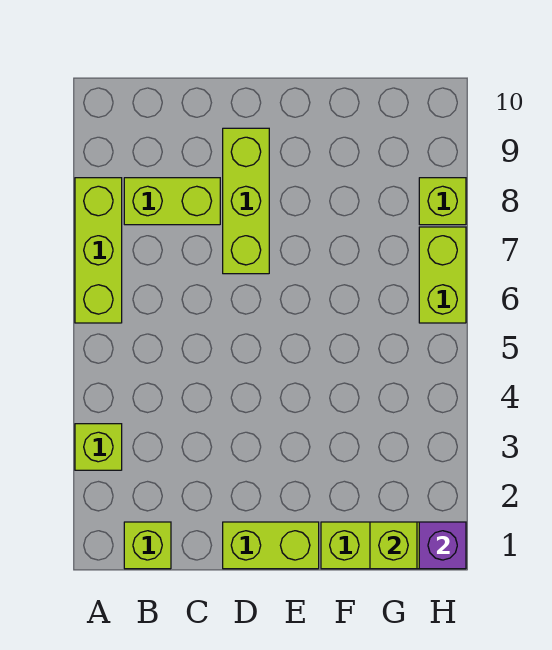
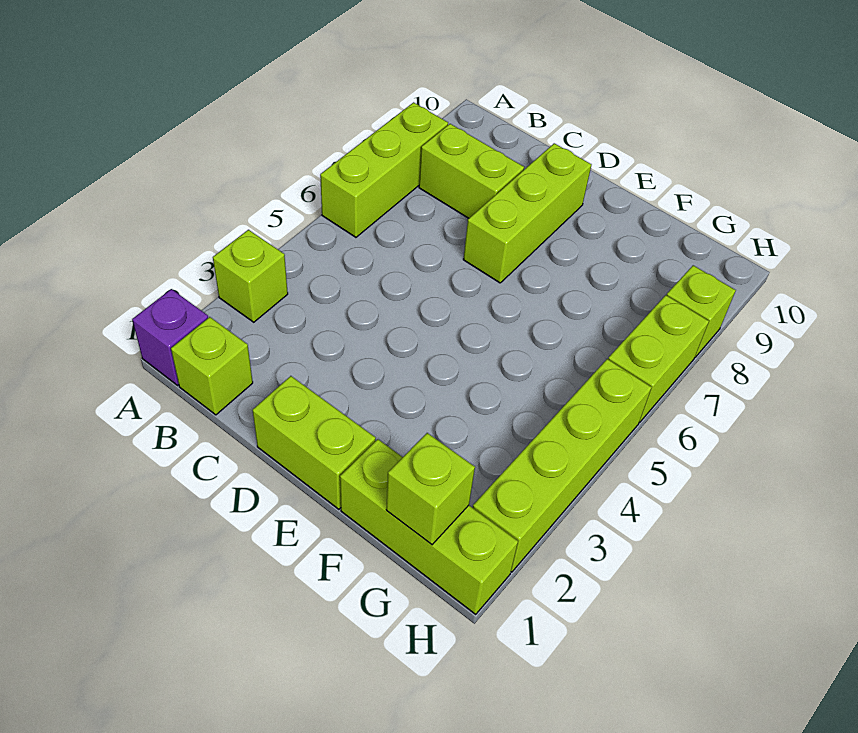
purple 1x1 brick [419,522,466,569] -> purple 1x1 brick moved to [132,289,208,385]
none -> lime 1x4 brick [473,359,652,572]

